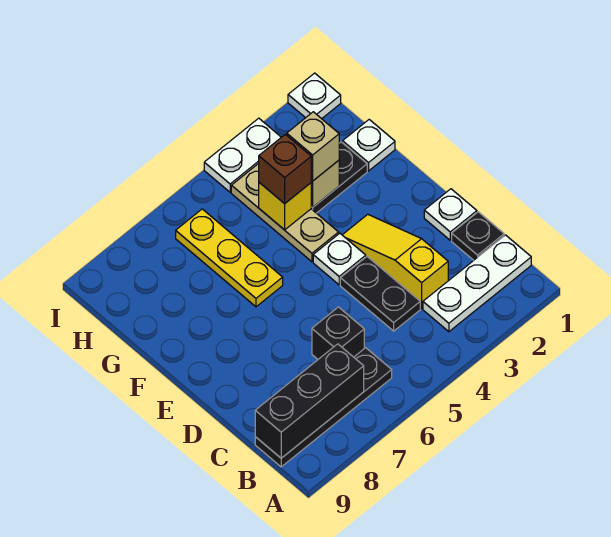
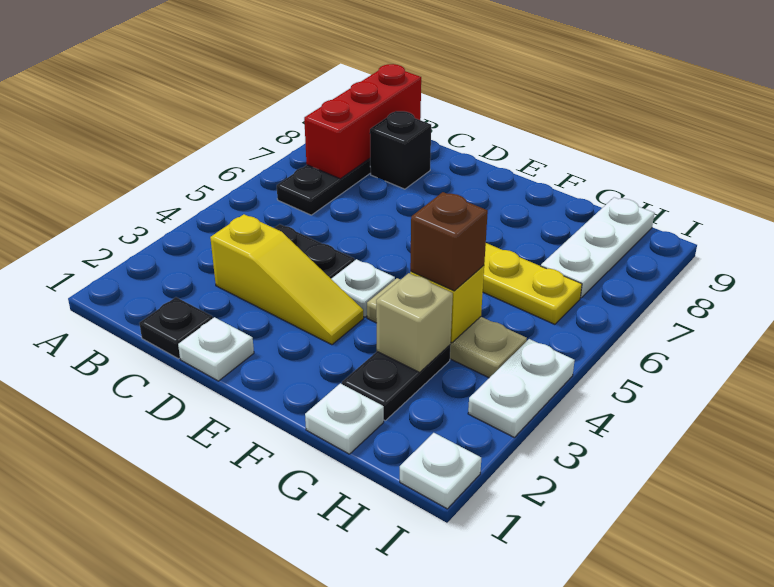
white 1x3 plate [423,235,531,332] -> white 1x3 plate moved to [541,197,654,298]
black 1x3 brick [255,344,364,458] -> red 1x3 brick [304,64,421,179]
black 1x1 brick [312,307,364,359] -> black 1x1 brick moved to [370,111,431,189]
tan 1x1 brick [287,112,339,181] -> none

